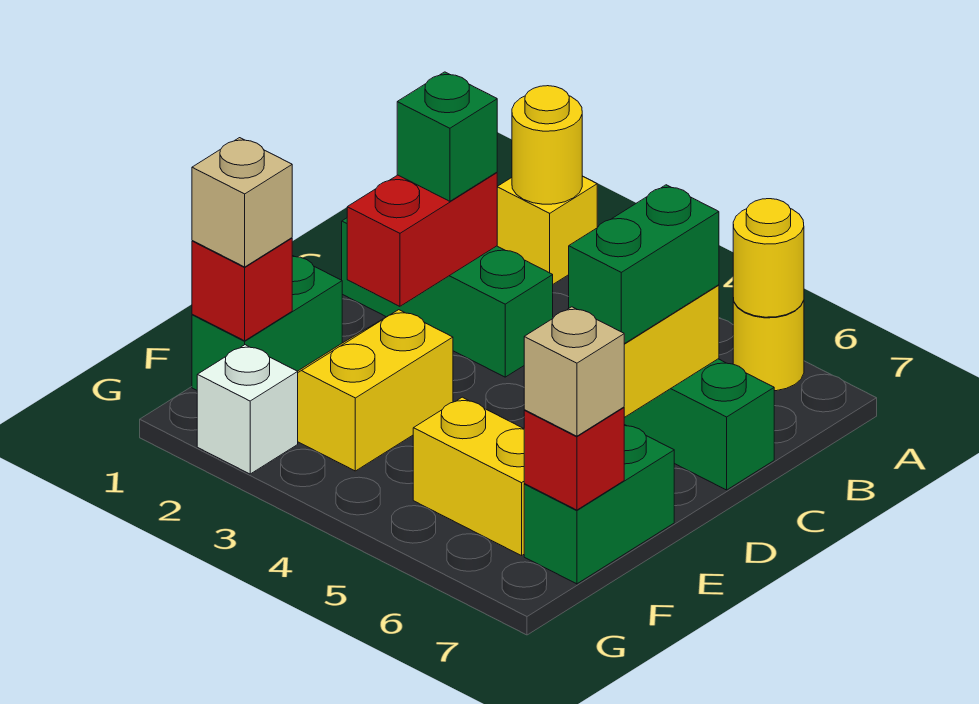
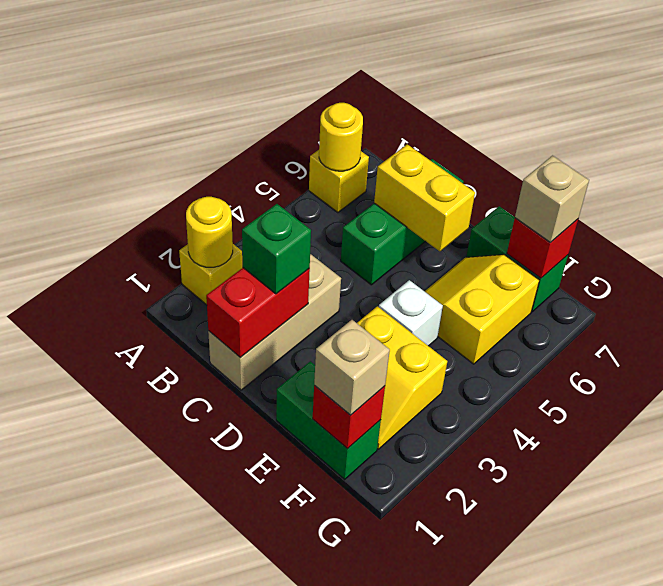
yellow 1x1 round brick [733,298,804,391] -> yellow 1x1 brick [309,150,369,212]
green 1x3 brick [342,218,553,377] -> tan 1x3 brick [208,254,341,390]
red 1x2 brick [347,172,497,306] -> red 1x2 brick turned to [206,268,310,358]
green 1x2 brick [569,185,719,344] -> none
white 1x1 brick [197,345,298,474] -> white 1x1 brick moved to [379,280,443,346]

